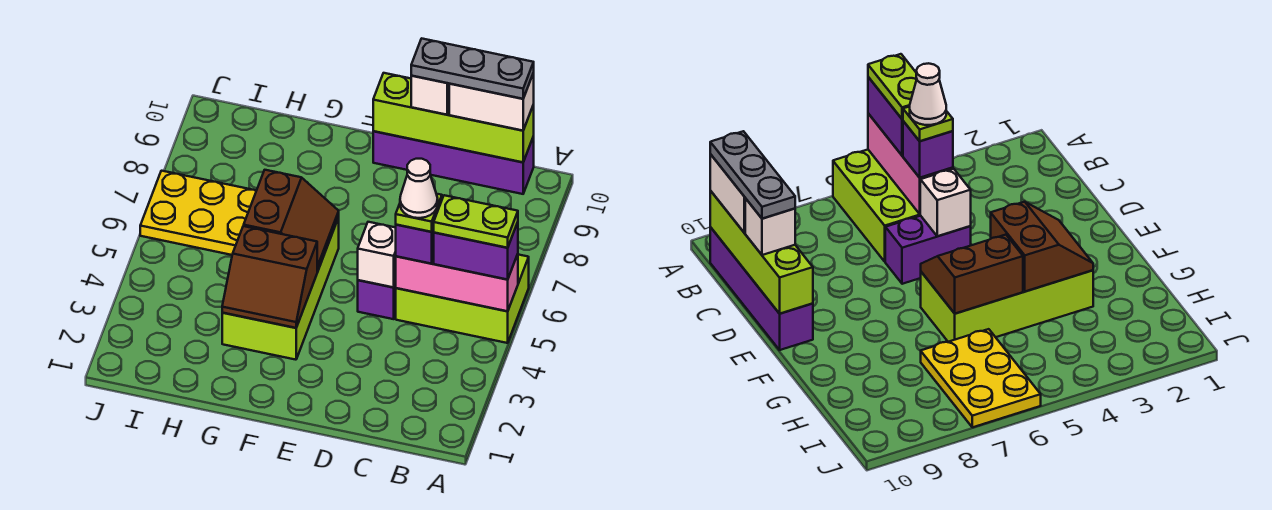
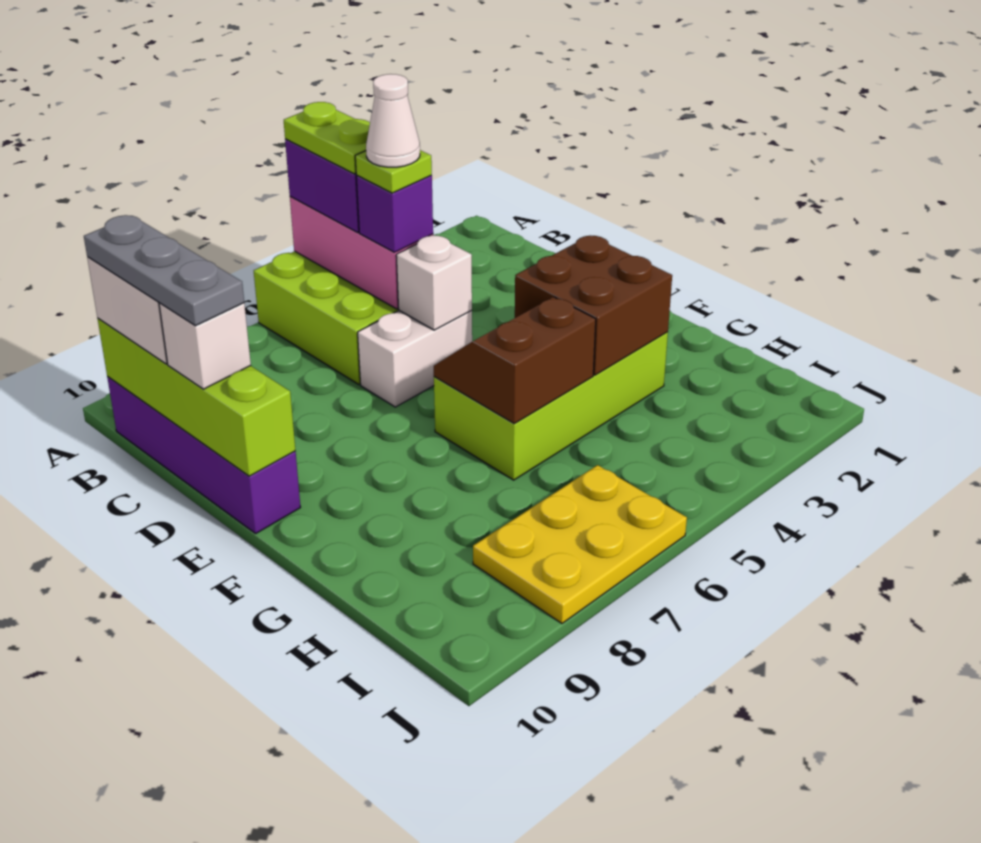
purple 1x2 brick [358,280,396,319] -> white 1x2 brick [358,311,472,407]
brown 2x2 slope [222,226,318,328] -> brown 2x2 brick [515,236,672,375]
yellow 2x3 plate [140,171,256,255] -> yellow 2x3 plate turned to [473,465,687,623]

